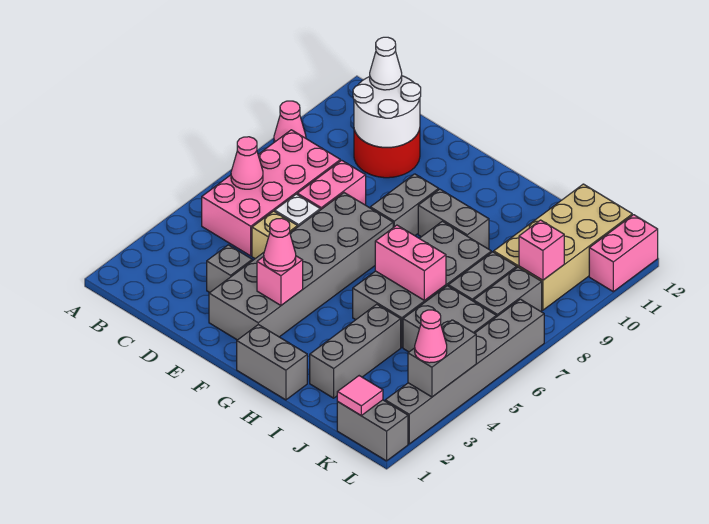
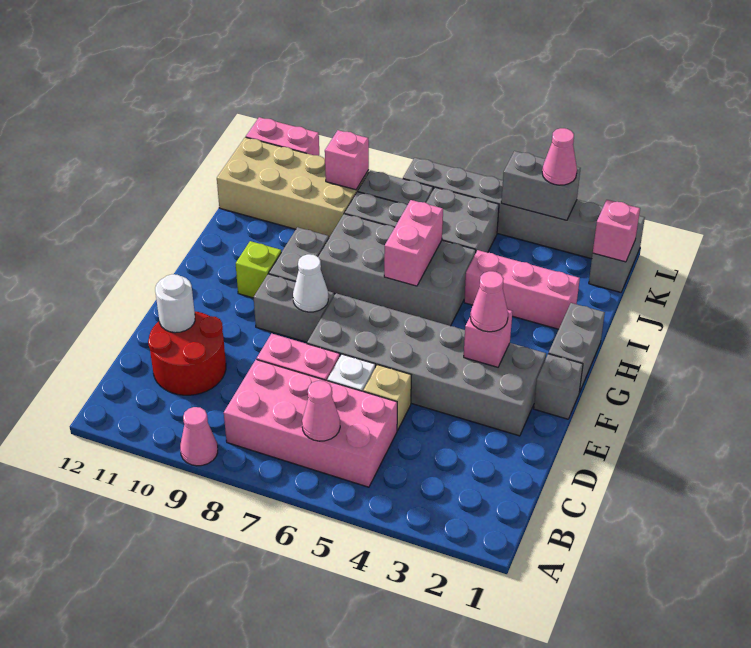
white 2x2 round brick [353,76,421,148] -> white 1x1 round brick [155,274,195,333]
white 1x1 cone [370,37,402,90] -> white 1x1 cone moved to [293,254,328,312]
grey 1x1 brick [207,245,252,292] -> grey 1x1 brick moved to [534,354,583,419]
none -> lime 1x1 brick [236,241,281,298]
grey 1x3 brick [310,304,401,398] -> pink 1x3 brick [464,250,580,329]
pink 1x1 tile [337,376,383,415] -> pink 1x1 brick [593,200,640,262]

